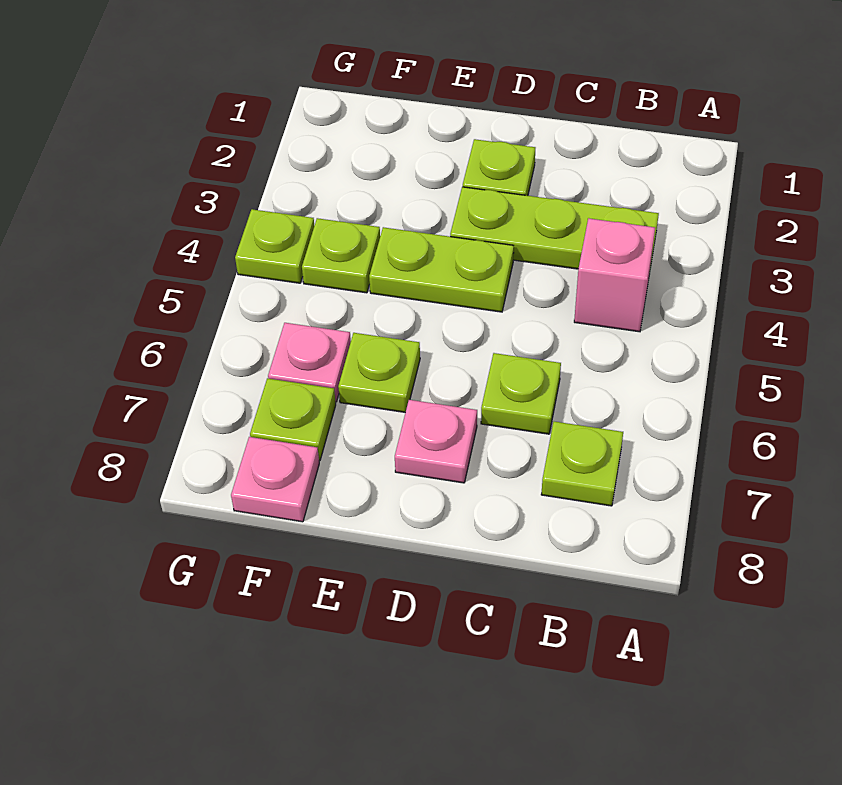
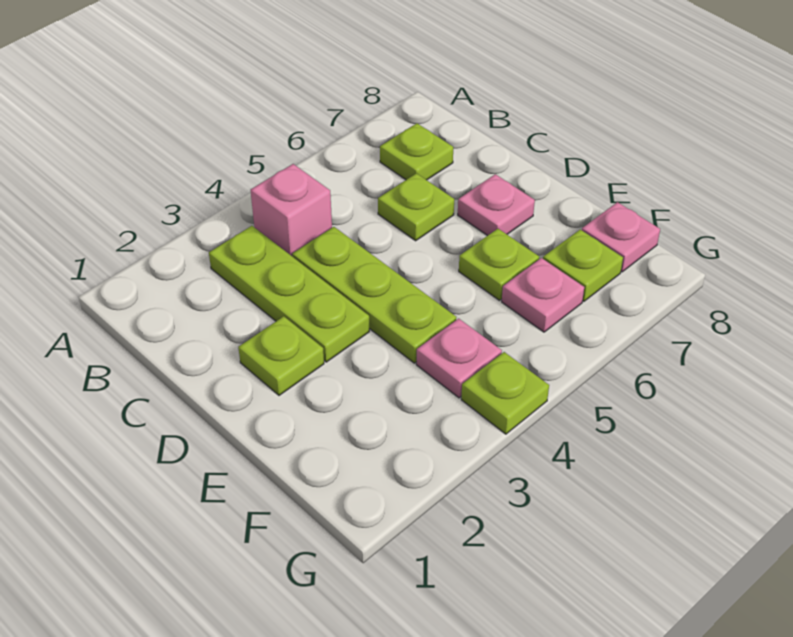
lime 1x2 plate [369,227,514,312] -> lime 1x3 plate [292,227,457,363]
lime 1x1 plate [302,218,380,293] -> pink 1x1 plate [416,318,502,398]

